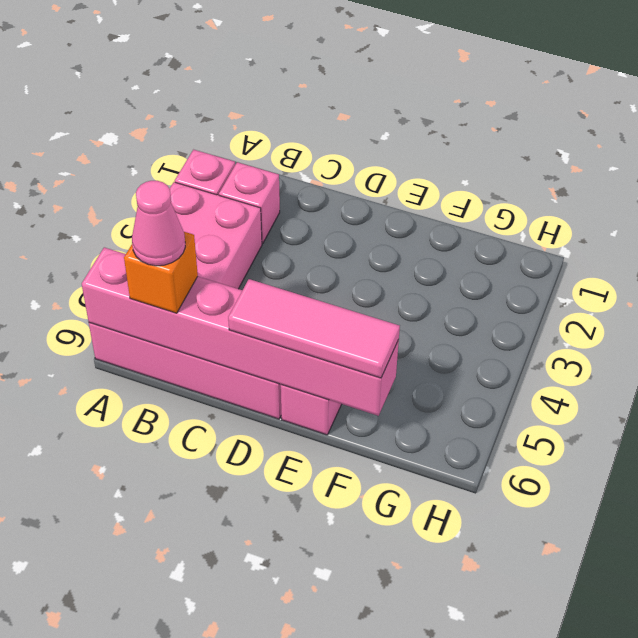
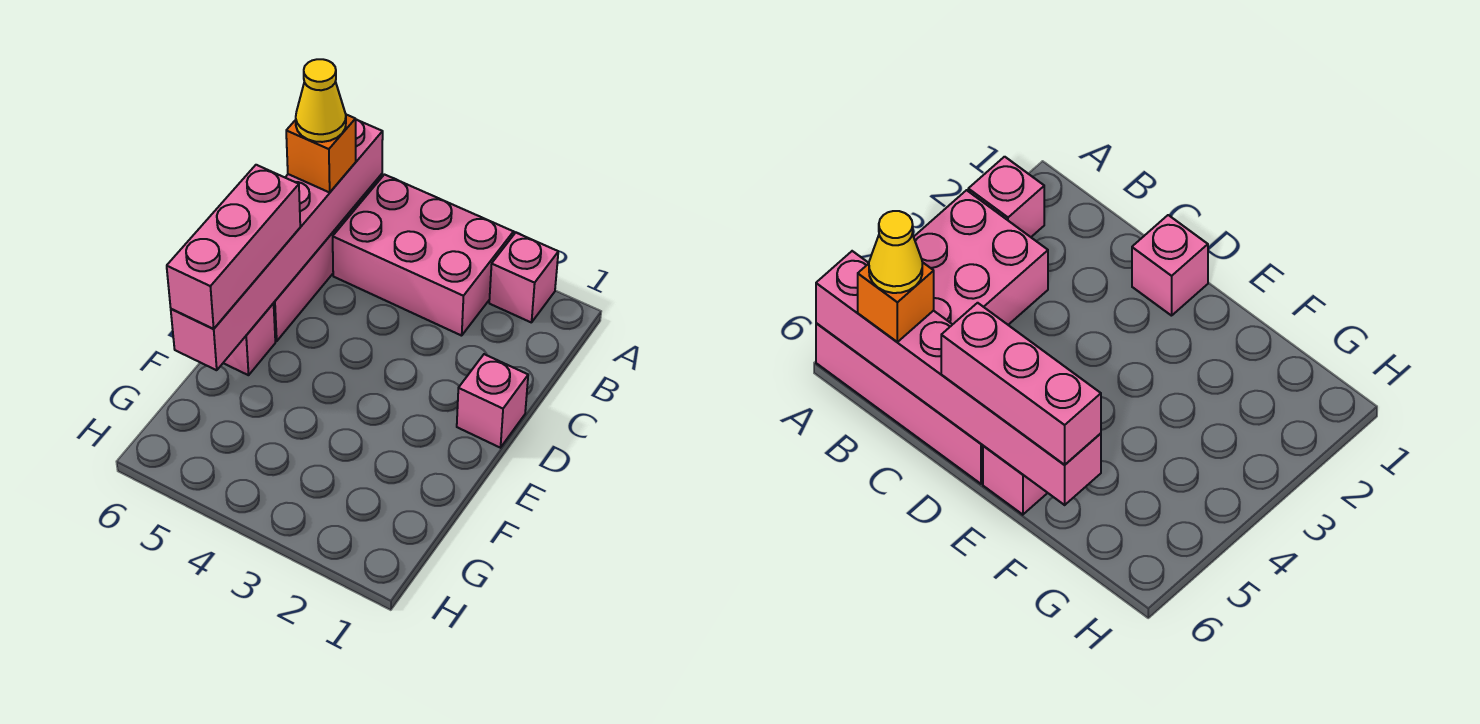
pink 1x1 brick [219,162,280,244] -> pink 1x1 brick moved to [457,354,528,448]
pink 1x1 cone [132,181,185,266] -> yellow 1x1 cone [296,59,346,142]
pink 1x3 tile [228,279,400,378] -> pink 1x3 brick [167,165,300,329]

